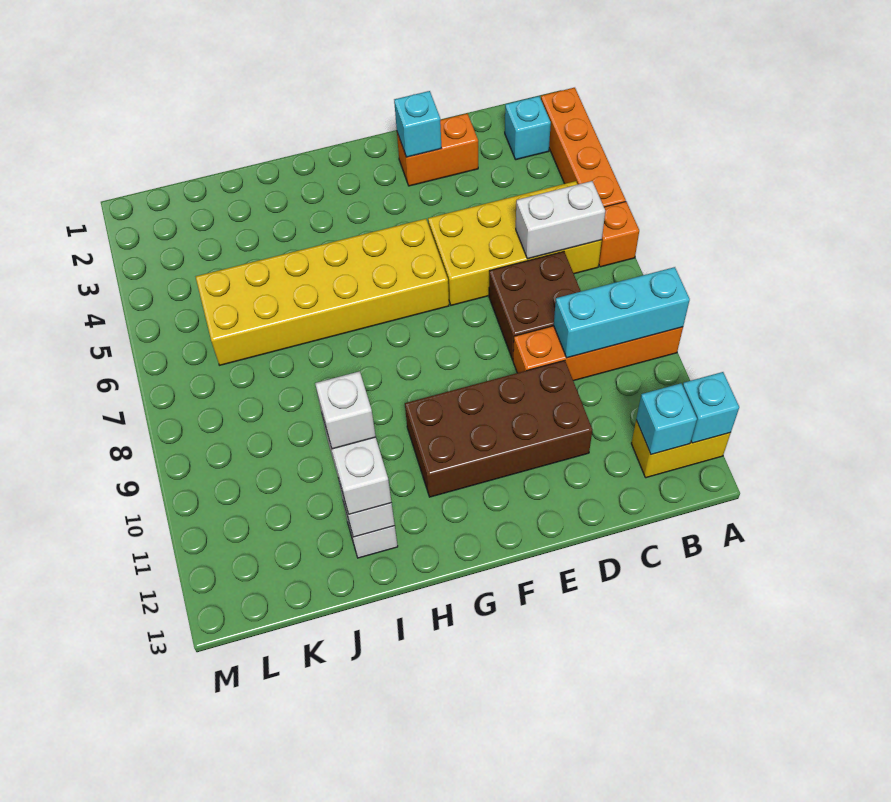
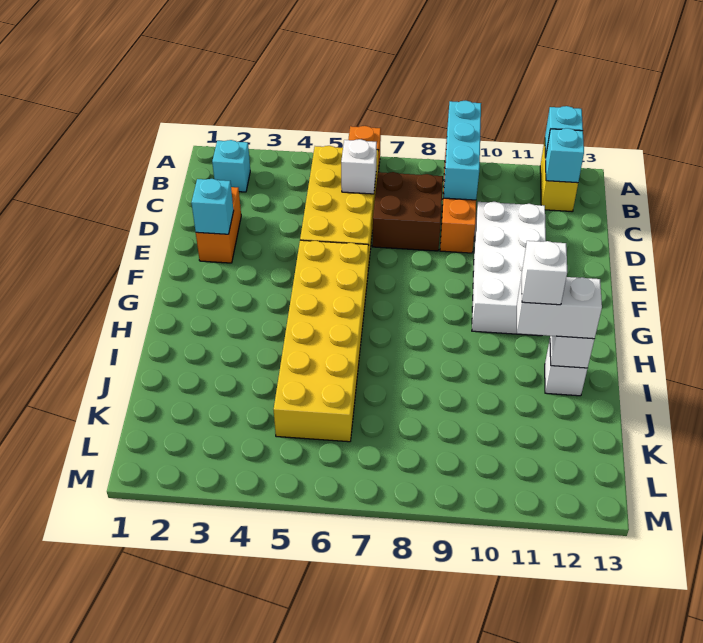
orange 1x4 brick [541,88,626,207] -> none
white 1x2 brick [516,181,605,259] -> white 1x1 brick [341,139,377,194]
brown 2x4 brick [405,361,592,497] -> white 2x4 brick [472,202,546,336]

